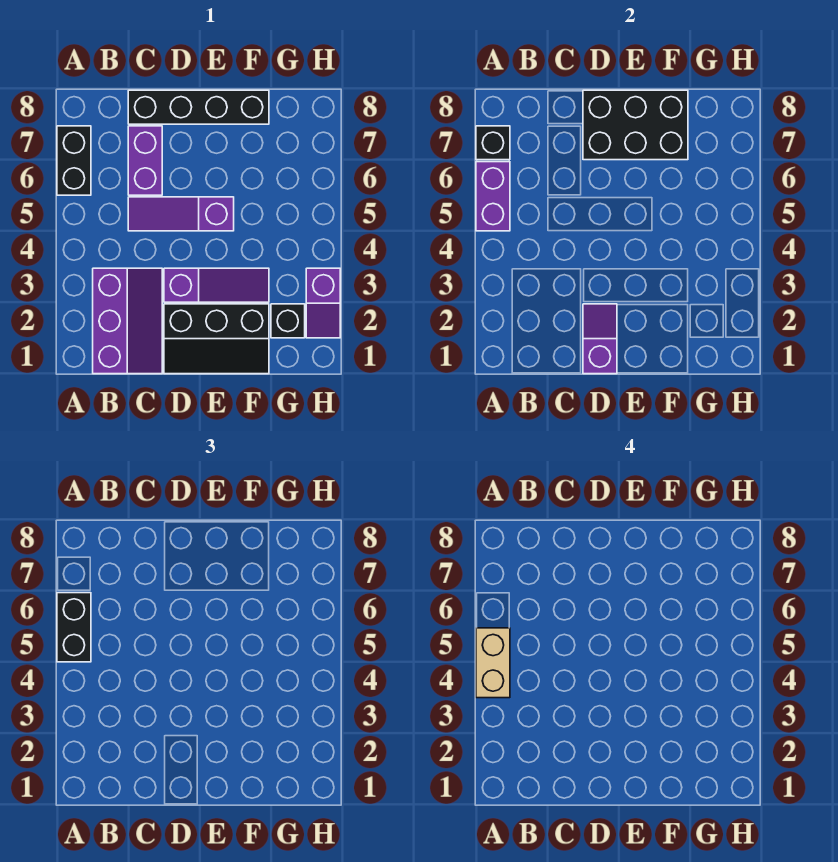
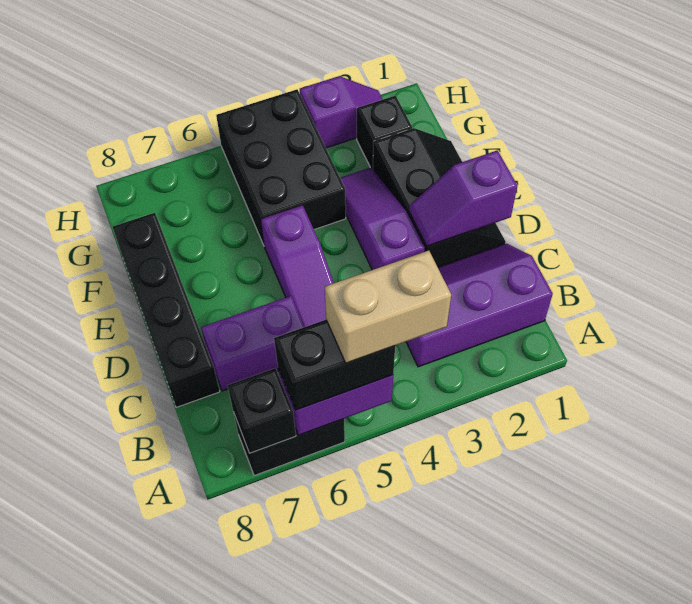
black 2x3 brick [583,90,688,160] -> black 2x3 brick moved to [216,89,346,245]

